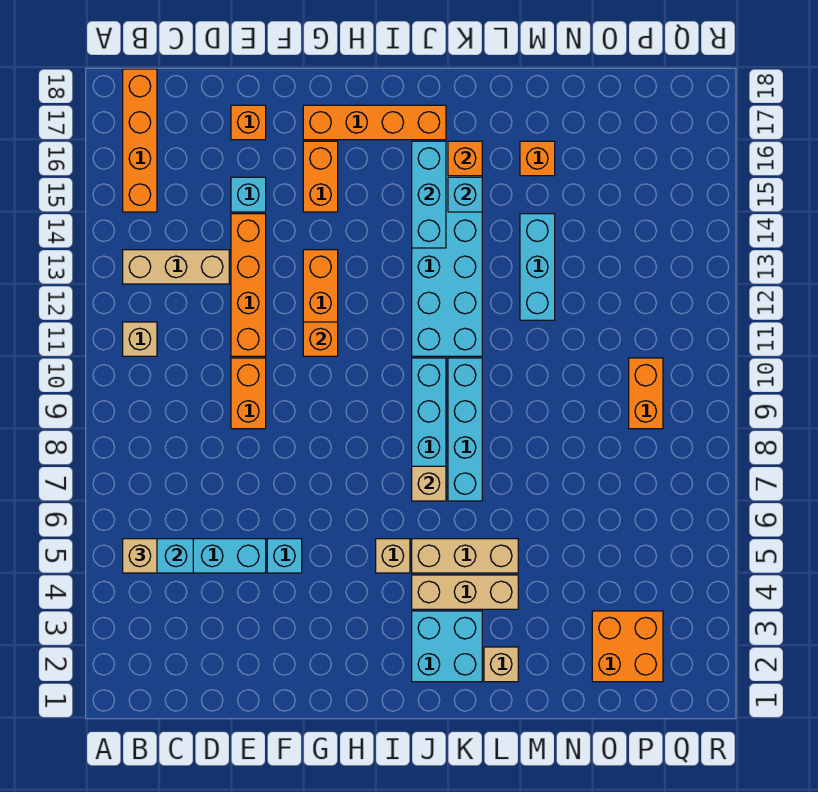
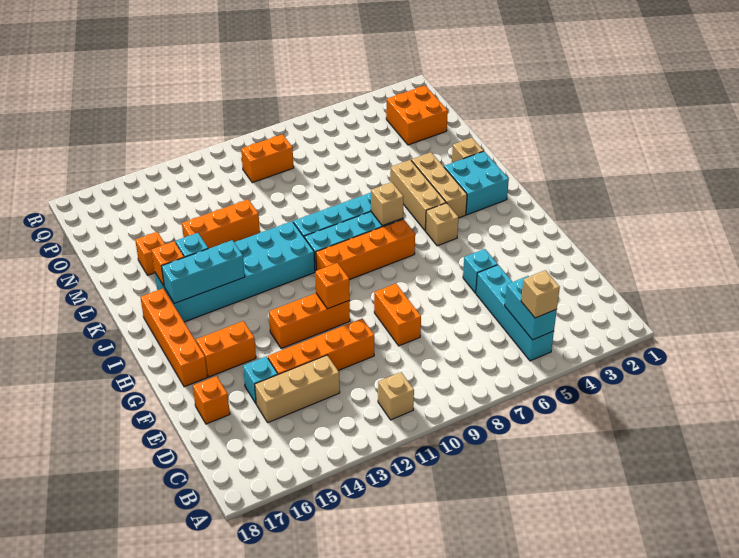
tan 1x3 brick [123,250,229,284] -> tan 1x3 brick turned to [255,355,340,423]
orange 1x4 brick [123,69,157,212] -> orange 1x4 brick moved to [316,219,415,280]
orange 1x2 brick [231,358,266,429] -> orange 1x2 brick turned to [374,284,421,346]
cyan 1x3 brick [520,214,555,320] -> orange 1x3 brick [182,199,260,249]

